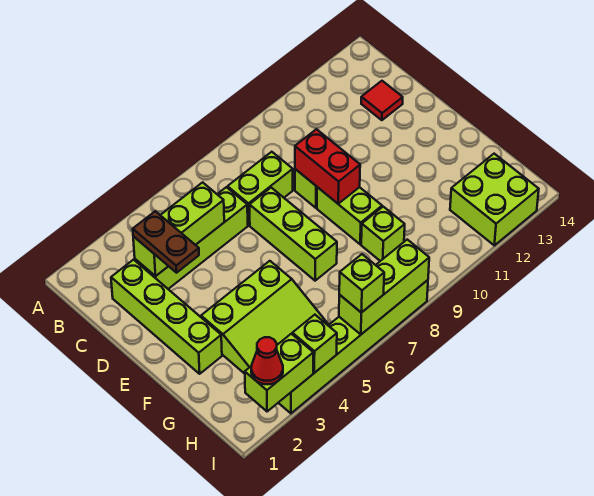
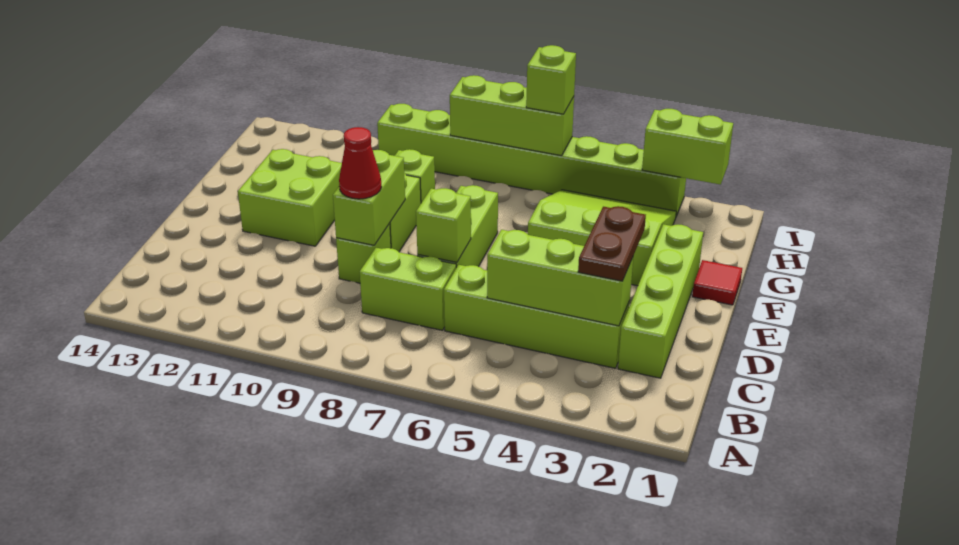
red 1x1 tile [361,81,403,120] -> red 1x1 tile moved to [692,260,742,305]
red 1x2 brick [295,129,360,204] -> lime 1x2 brick [333,150,405,245]
lime 2x2 brick [450,154,539,245] -> lime 2x2 brick moved to [238,149,342,246]
red 1x1 cone [251,337,283,384] -> red 1x1 cone moved to [339,127,381,199]
lime 1x6 brick [278,280,428,413] -> lime 1x8 brick [377,104,686,216]
lime 1x1 brick [292,315,337,373] -> lime 1x1 brick moved to [416,188,471,262]

